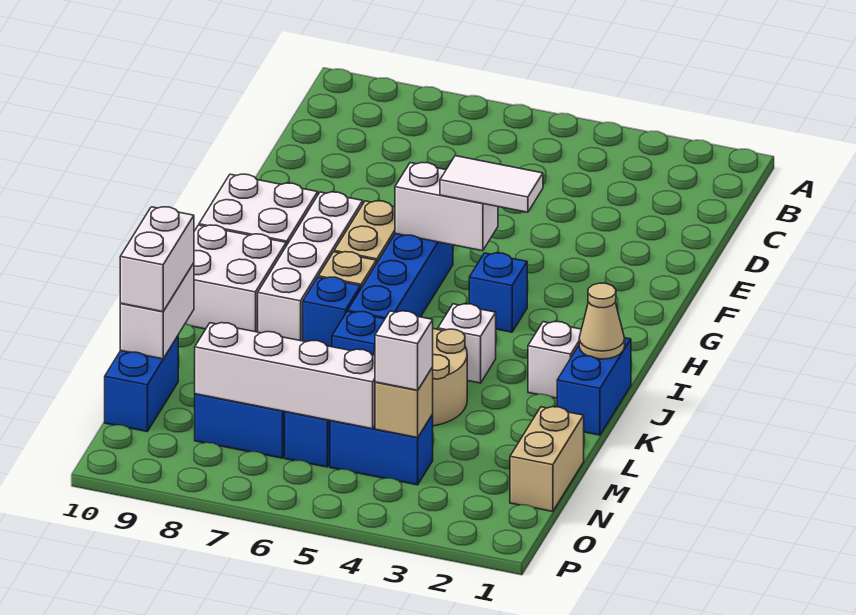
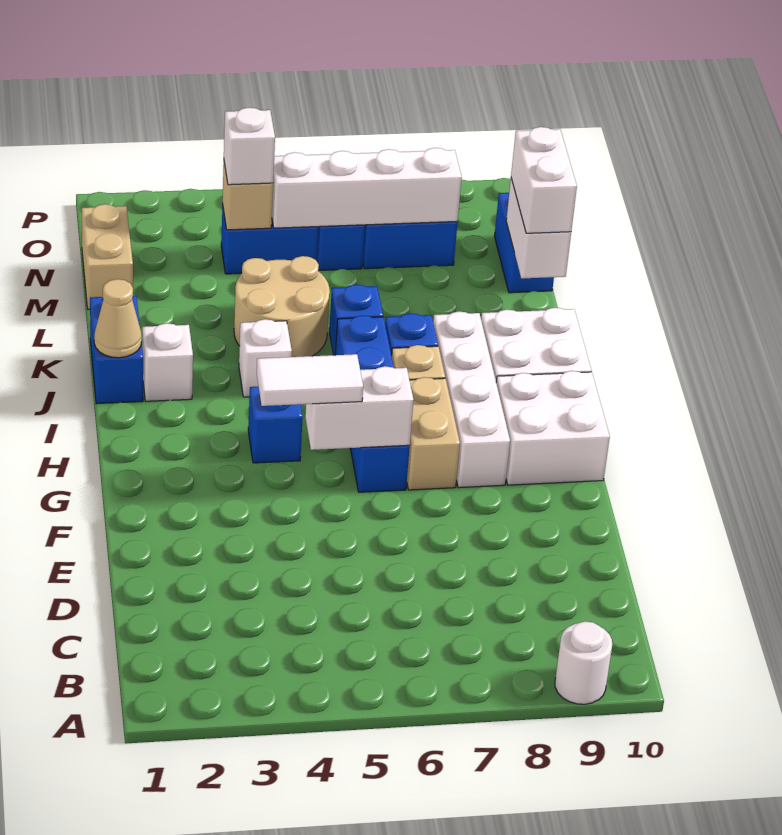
none -> white 1x1 round brick [555,621,612,704]

